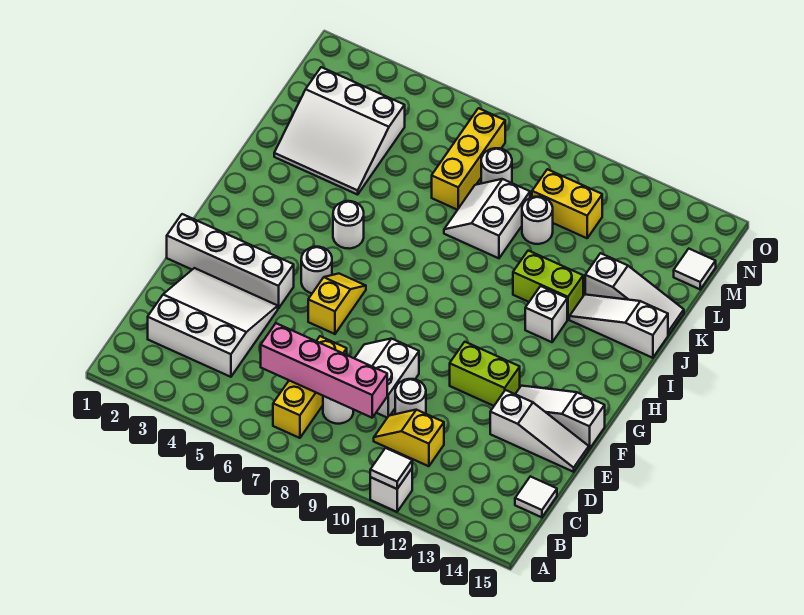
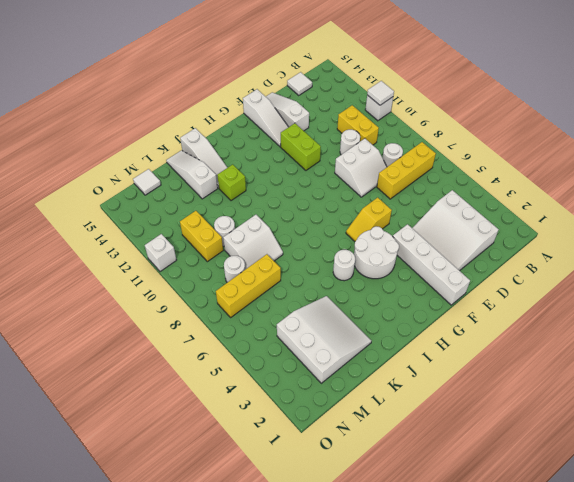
pink 1x4 brick [261,323,387,418] -> none
yellow 1x2 slope [374,410,444,466] -> yellow 1x2 brick [337,105,379,145]
white 1x1 round brick [301,247,332,293] -> white 2x2 round brick [354,227,399,279]
white 1x1 brick [525,286,567,342] -> white 1x1 brick moved to [145,234,176,272]
lime 1x2 brick [513,251,583,319] -> lime 1x1 brick [217,164,246,201]

